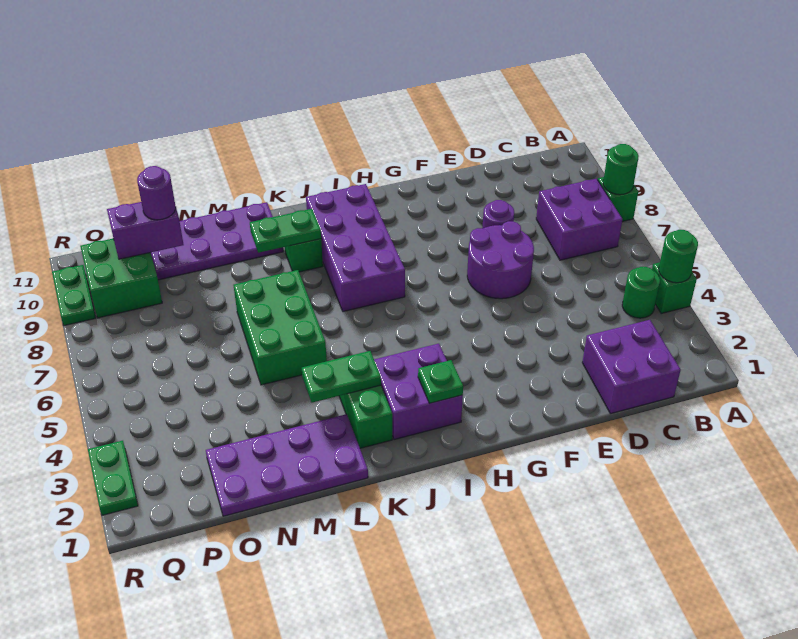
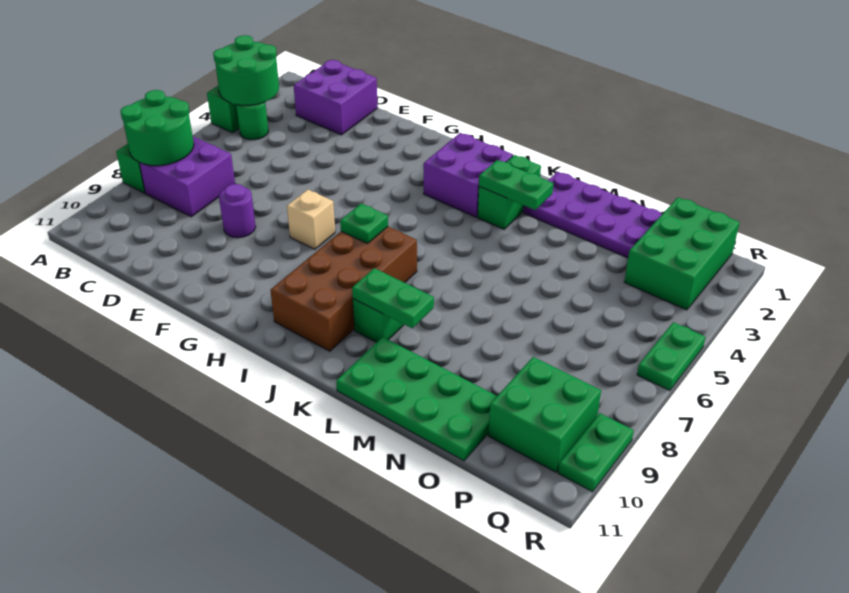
green 1x1 round brick [659,230,698,283] -> green 2x2 round brick [213,35,279,105]
green 1x1 round brick [603,144,639,195] -> green 2x2 round brick [121,90,194,166]
purple 2x2 round brick [467,221,534,299] -> none
none -> tan 1x1 brick [287,190,335,249]
green 1x1 plate [418,360,463,403] -> green 1x1 plate moved to [340,203,388,244]
purple 2x4 brick [306,184,405,312] -> brown 2x4 brick [271,227,417,351]
green 2x3 brick [234,270,327,385] -> green 2x3 brick moved to [624,198,740,310]
purple 2x4 plate [151,202,283,280] -> green 2x4 plate [336,337,497,461]
purple 1x2 brick [107,202,184,259] -> none
purple 1x1 round brick [137,166,176,220] -> none
green 1x2 plate [88,441,138,515] -> green 1x2 plate moved to [637,322,705,391]

